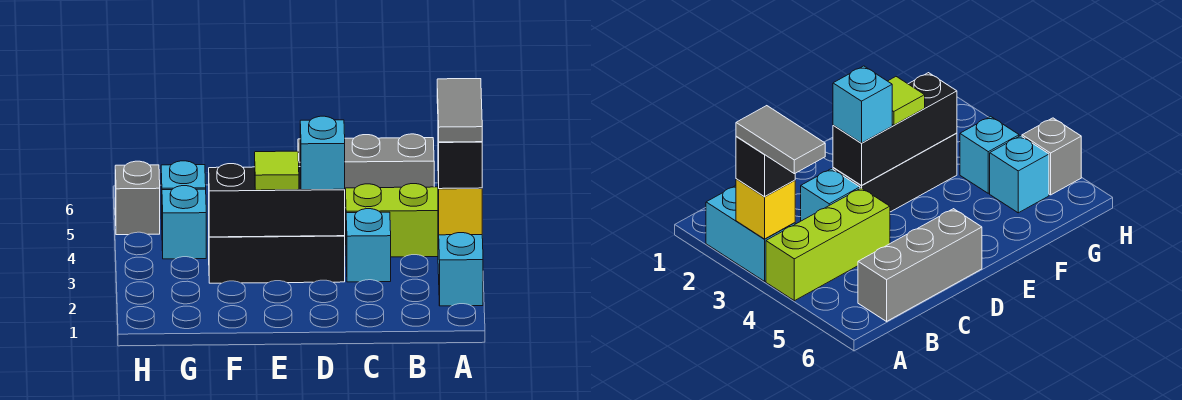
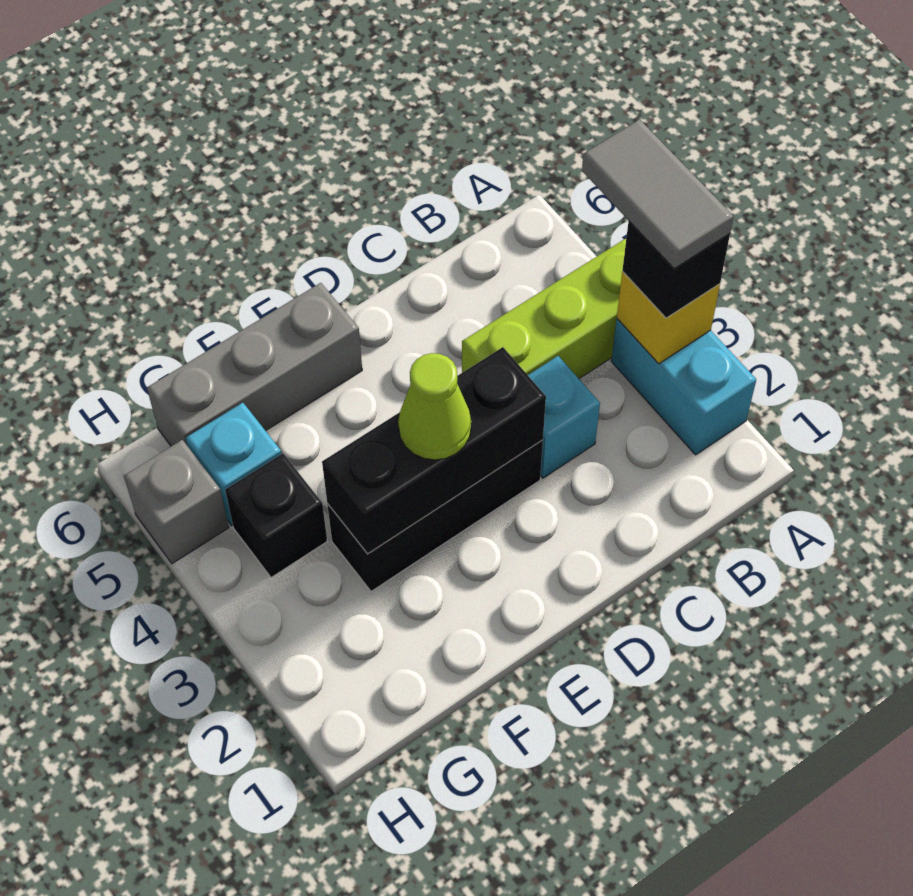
grey 1x3 brick [298,134,434,188] -> grey 1x3 brick moved to [147,283,362,446]
cyan 1x1 brick [300,116,345,190] -> none
lime 1x1 tile [255,151,299,190] -> lime 1x1 cone [398,353,471,460]
cyan 1x1 brick [162,186,206,259] -> black 1x1 brick [225,453,327,578]

